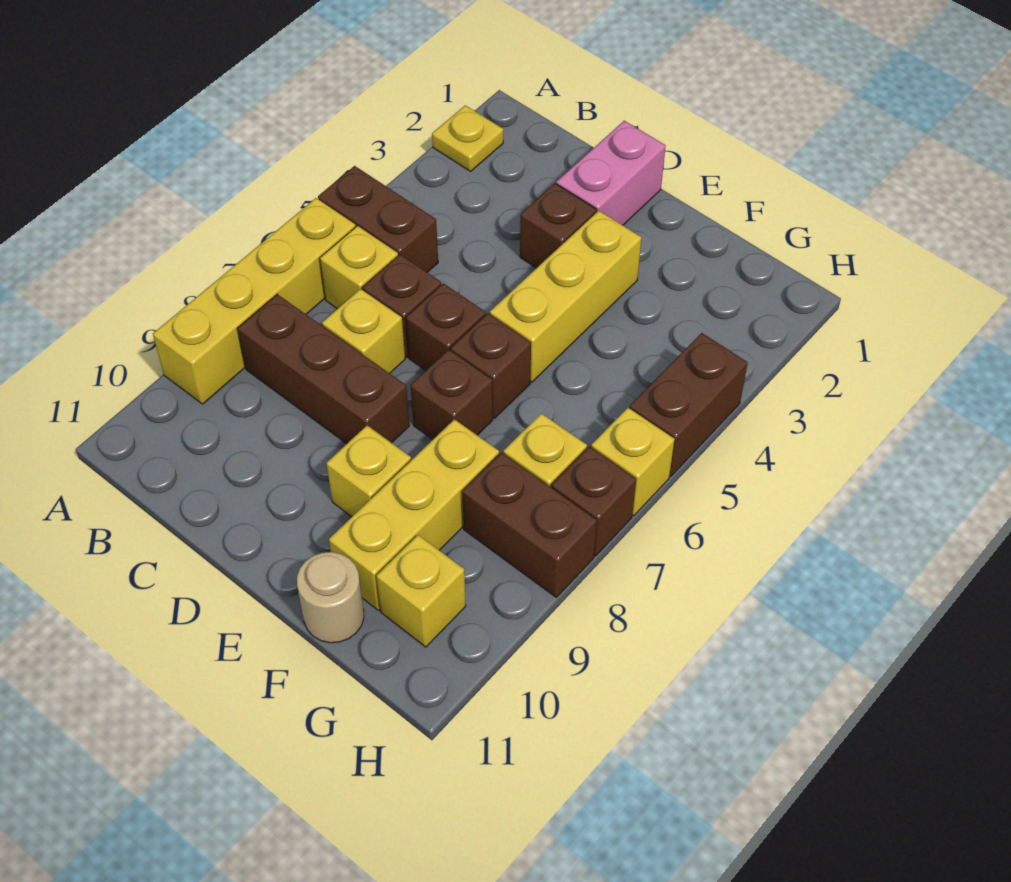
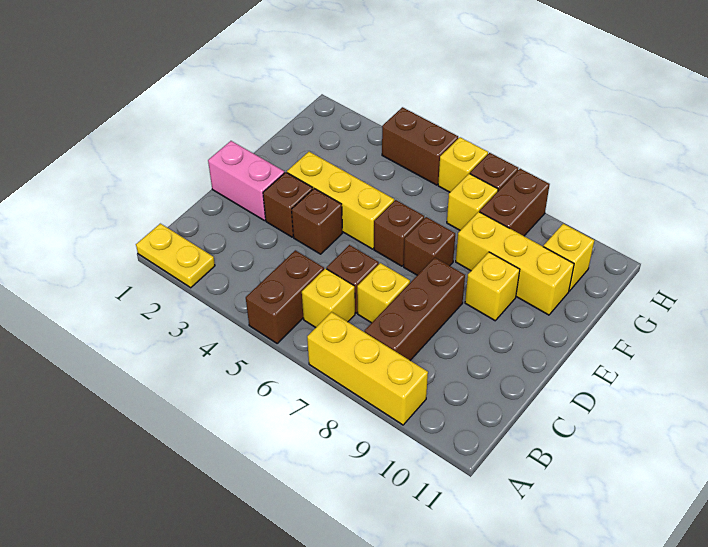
yellow 1x1 plate [432,105,503,171] -> yellow 1x2 plate [136,224,215,288]
yellow 1x4 brick [153,198,356,404] -> yellow 1x3 brick [307,312,428,425]
brown 1x1 brick [406,283,486,370] -> brown 1x1 brick moved to [292,189,342,254]
tan 1x1 round brick [297,552,364,643] -> none

